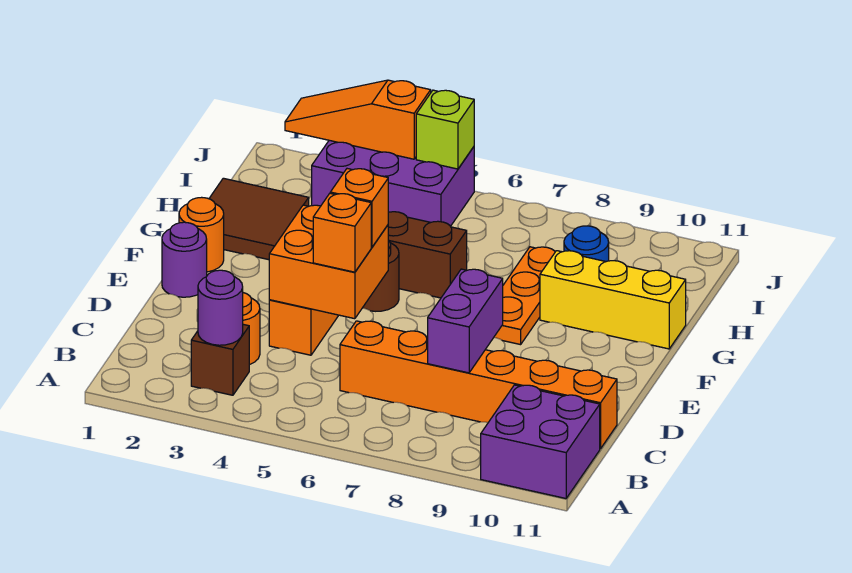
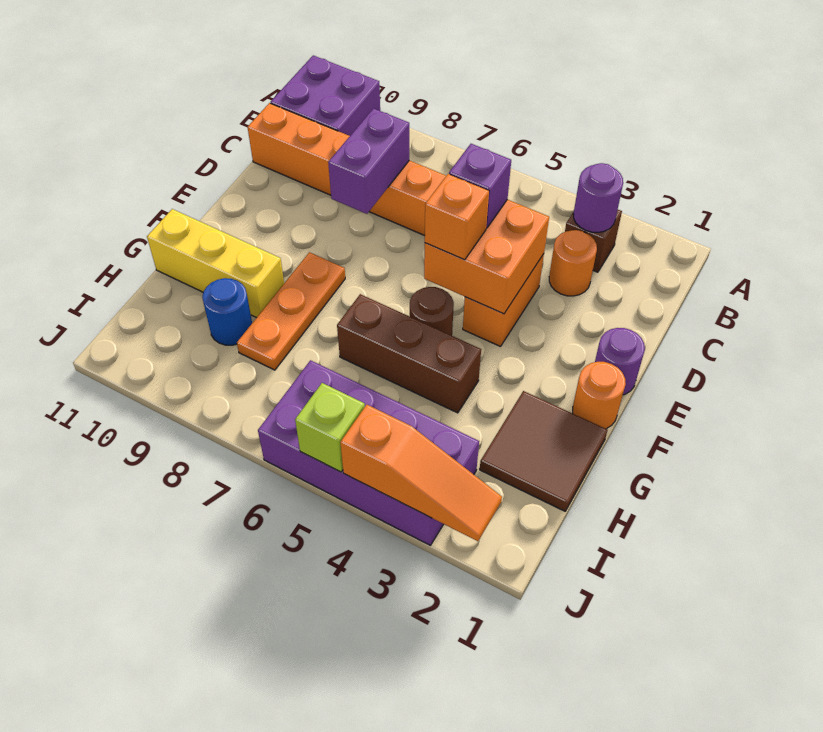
orange 1x1 brick [313,193,371,272] -> purple 1x1 brick [449,144,511,228]
purple 2x3 brick [312,140,474,226] -> purple 2x4 brick [258,360,479,545]

